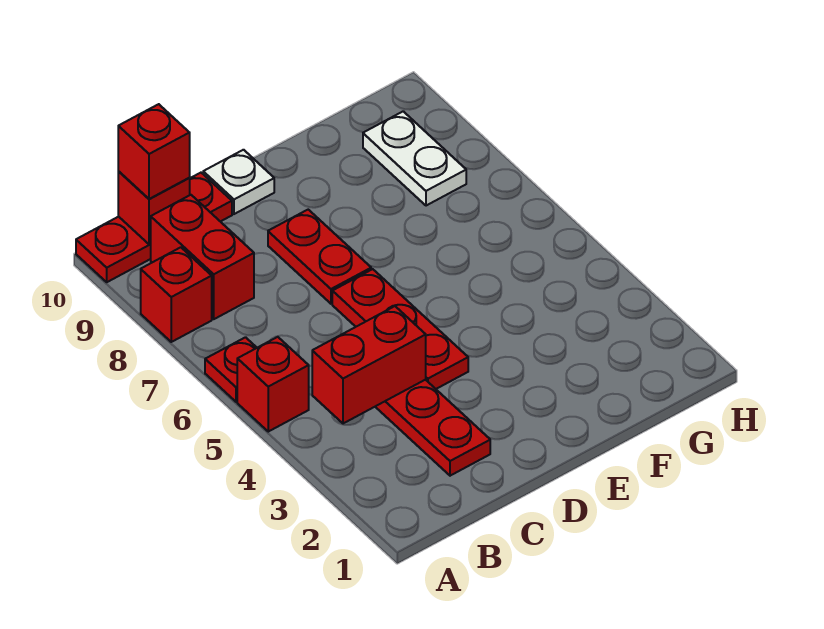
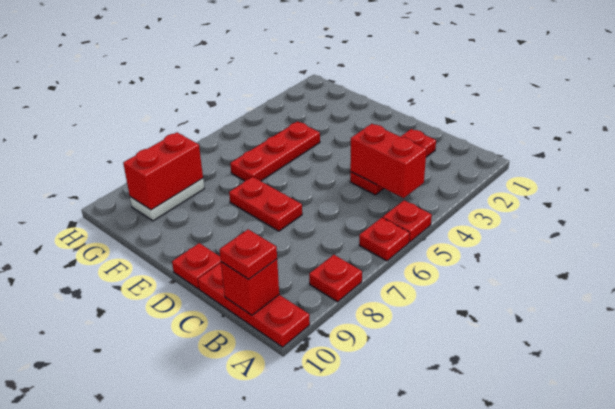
red 1x1 brick [237,337,309,432] -> red 1x1 plate [383,200,432,242]
red 1x1 brick [141,247,212,342] -> red 1x1 plate [309,255,362,302]
red 1x2 brick [151,195,254,319] -> red 1x2 brick moved to [123,132,203,210]
red 1x1 brick [118,104,190,199] -> red 1x1 plate [219,229,277,279]
red 1x3 plate [332,269,468,389] -> red 1x3 plate moved to [230,122,320,181]
red 1x2 plate [268,210,371,304] -> red 1x2 plate turned to [229,177,302,231]
white 1x1 plate [203,150,274,214] -> red 1x1 plate [172,243,221,289]

